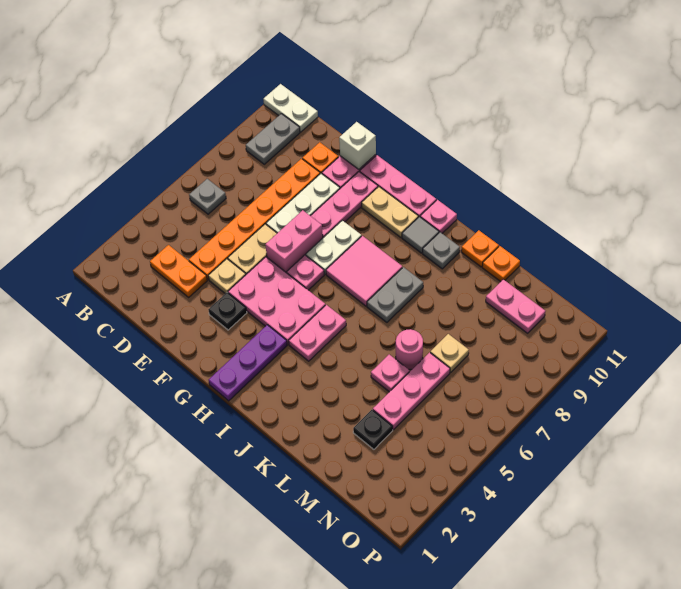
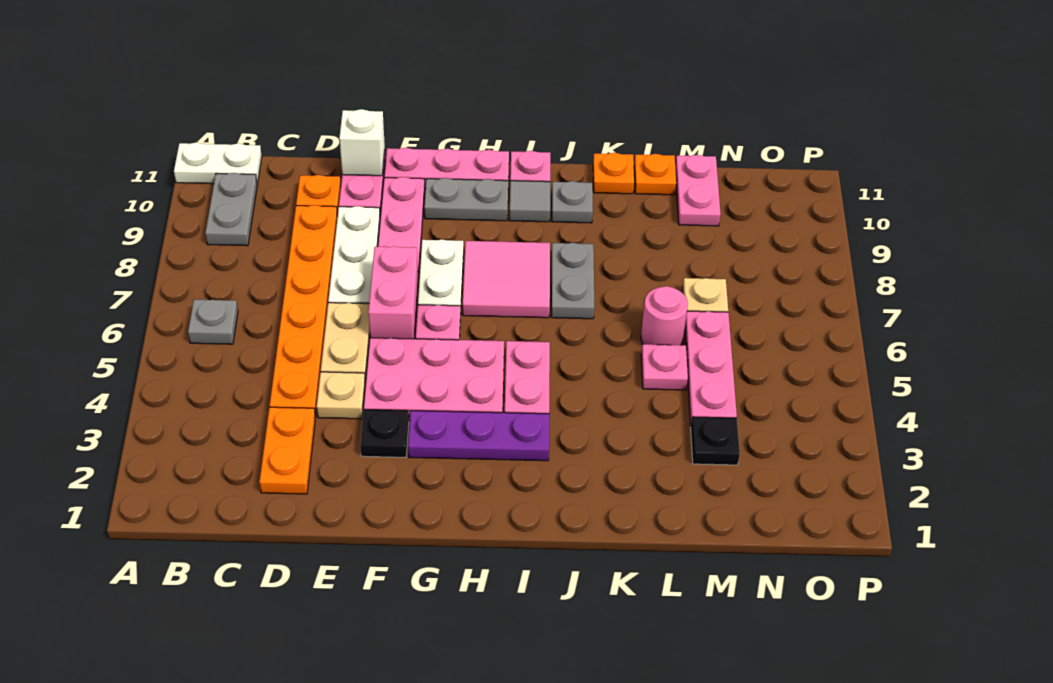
orange 1x2 plate [150,245,207,297] -> orange 1x2 plate turned to [260,407,315,494]
tan 1x2 plate [362,187,418,237] -> grey 1x2 plate [424,178,508,221]
purple 1x3 plate [209,325,287,401] -> purple 1x3 plate turned to [408,411,549,461]
pink 1x2 plate [486,279,545,333] -> pink 1x2 plate turned to [675,155,721,226]

